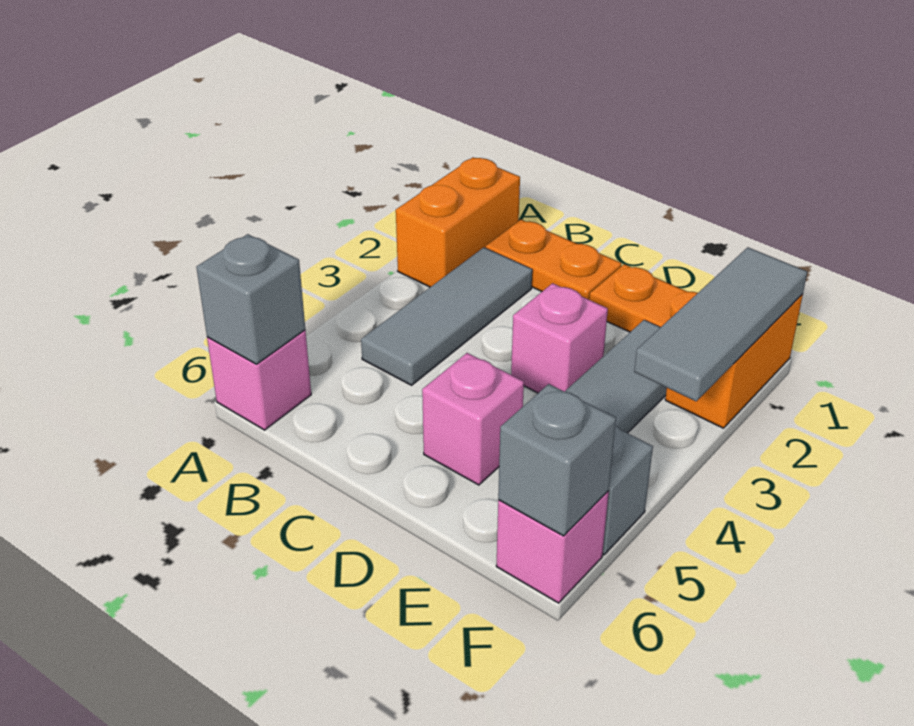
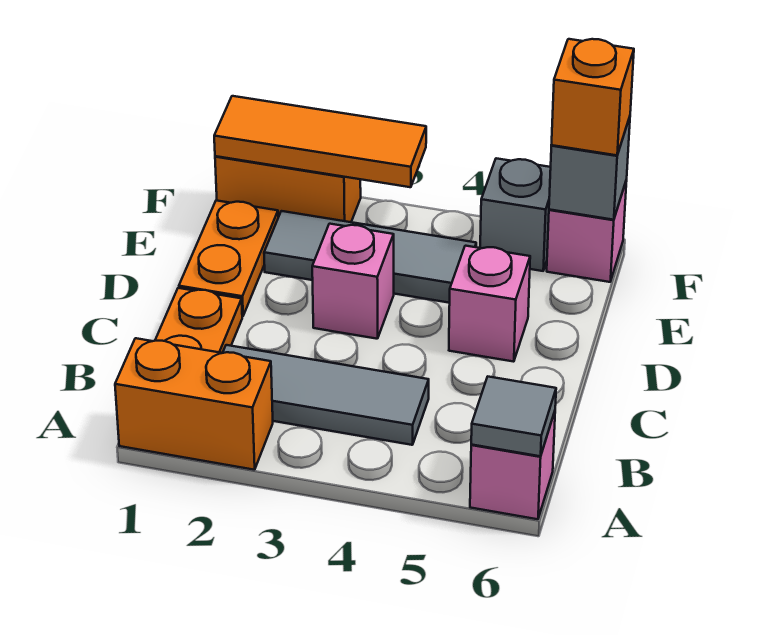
grey 1x1 brick [196,234,305,364] -> grey 1x1 tile [471,377,556,456]
grey 1x3 tile [634,247,807,401] -> orange 1x3 tile [214,96,426,187]
none -> orange 1x1 brick [551,39,634,155]

